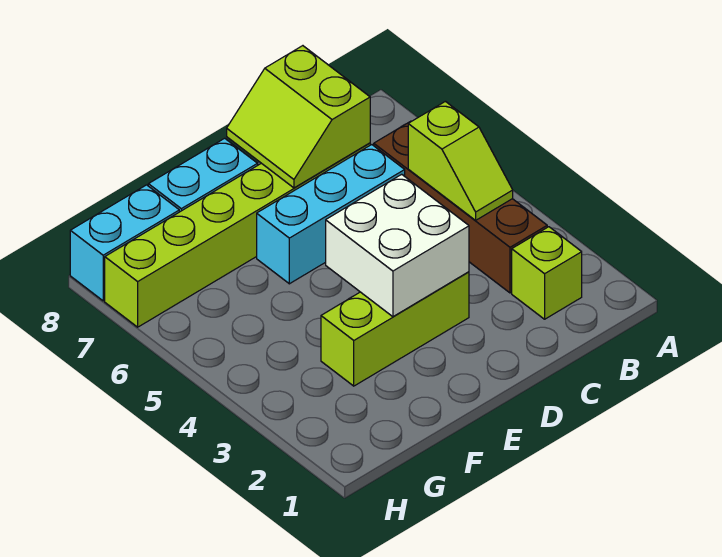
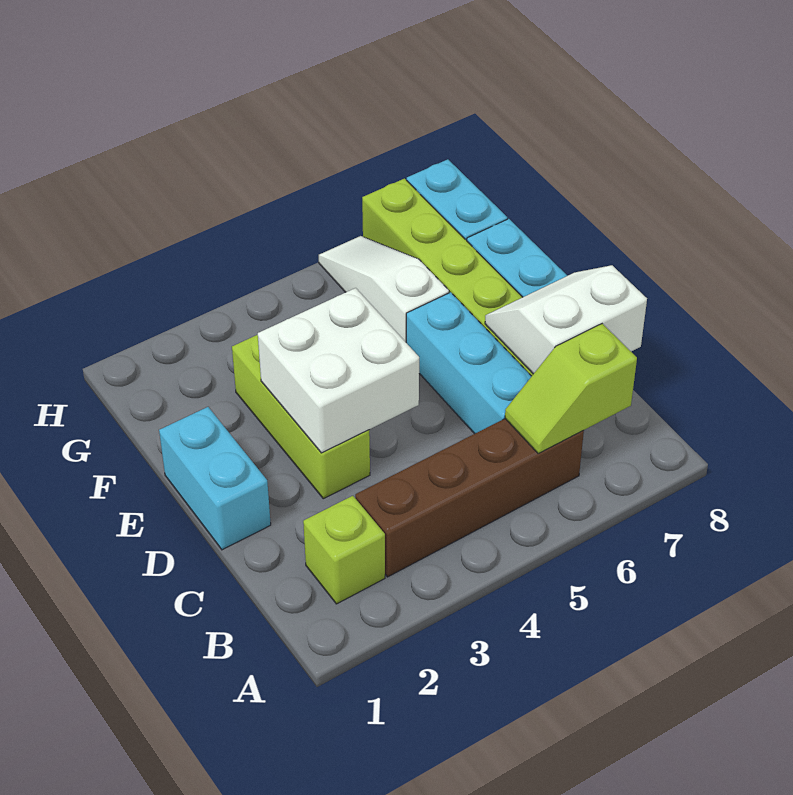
lime 1x2 slope [408,101,513,220] -> lime 1x2 slope moved to [505,324,637,454]
lime 2x2 slope [227,46,370,188] -> white 2x2 slope [485,265,647,374]
none -> cyan 1x2 brick [159,407,271,550]
none -> white 1x3 slope [319,236,449,342]

